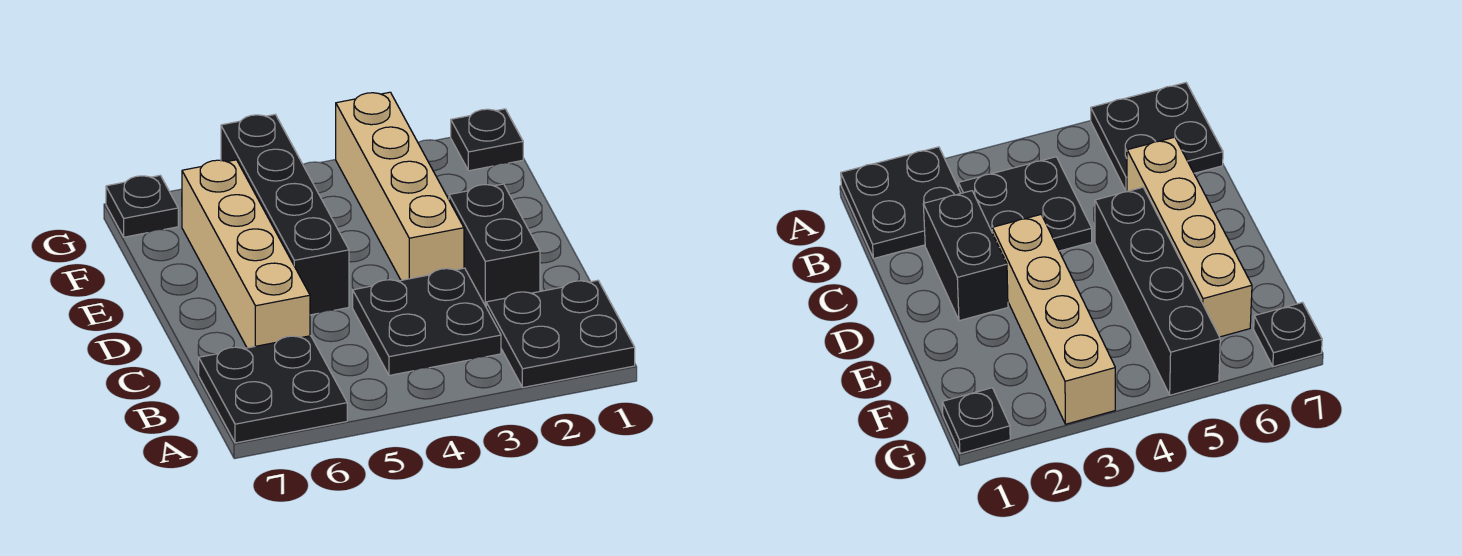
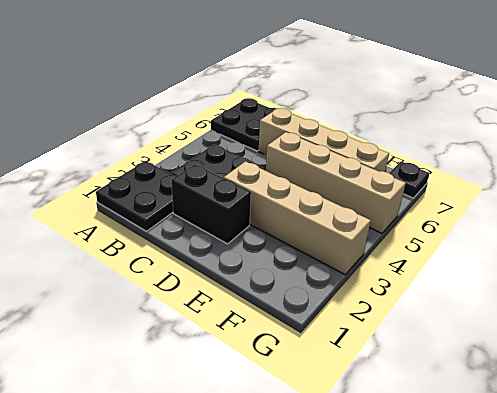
black 1x4 brick [221,115,349,315] -> tan 1x4 brick [266,132,406,233]
black 1x1 plate [451,109,523,171] -> none

